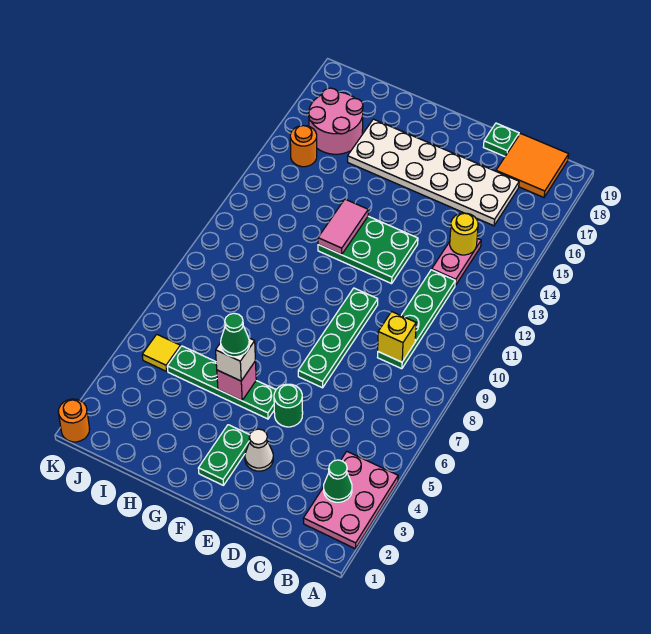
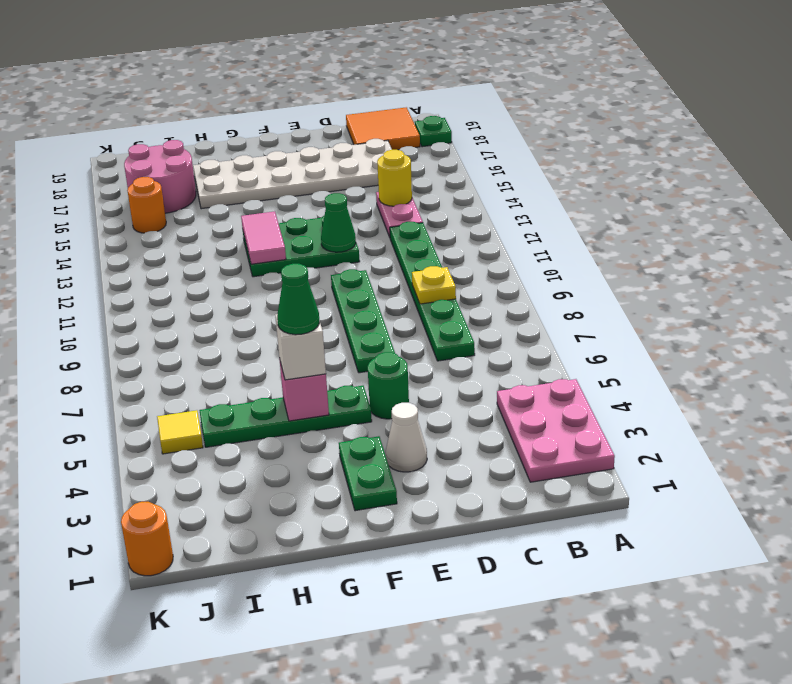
green 1x1 cone [324,460,352,502] -> green 1x1 cone moved to [321,193,356,252]
green 1x4 plate [378,270,455,369] -> green 1x6 plate [390,222,475,361]
yellow 1x1 brick [378,312,416,362] -> yellow 1x1 plate [412,266,456,304]
green 1x1 plate [484,123,519,156] -> green 1x1 plate moved to [415,116,452,147]

